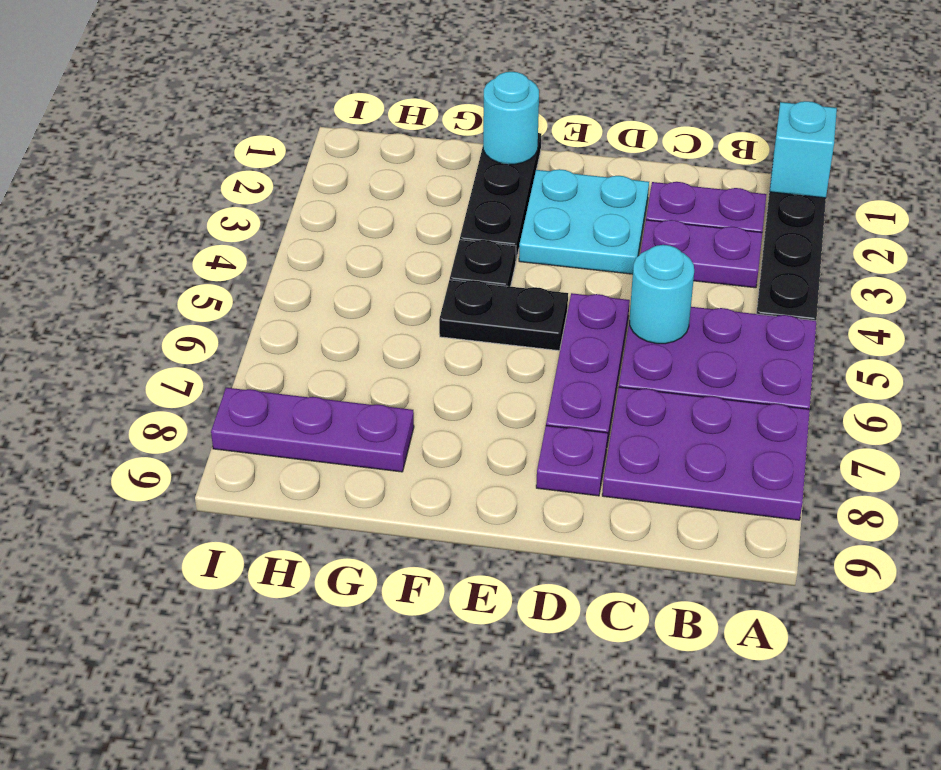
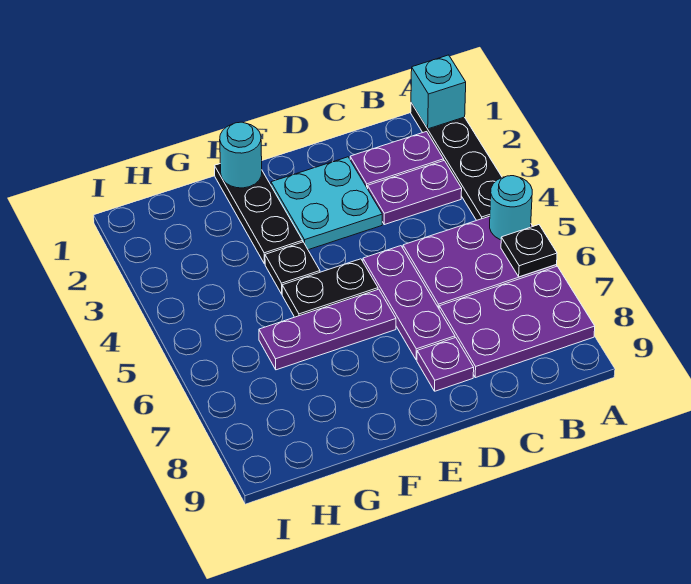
none -> black 1x1 plate [501,225,557,277]
cyan 1x1 round brick [629,245,694,344] -> cyan 1x1 round brick moved to [490,176,532,240]
purple 1x3 plate [211,388,414,472] -> purple 1x3 plate moved to [259,289,396,370]

